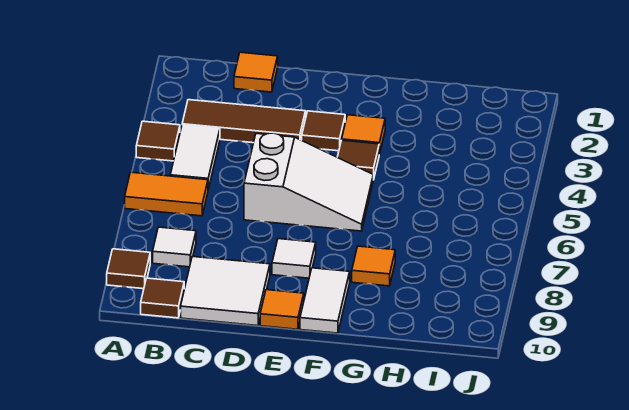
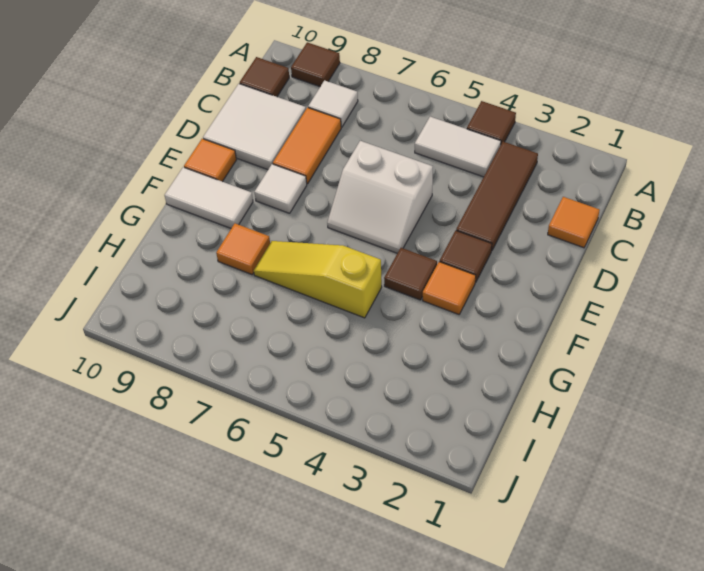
orange 1x2 tile [125,172,208,216] -> orange 1x2 tile moved to [273,108,341,184]
white 2x3 slope [244,133,373,231] -> white 2x2 slope [327,141,433,253]
none -> yellow 1x3 slope [254,241,382,318]

